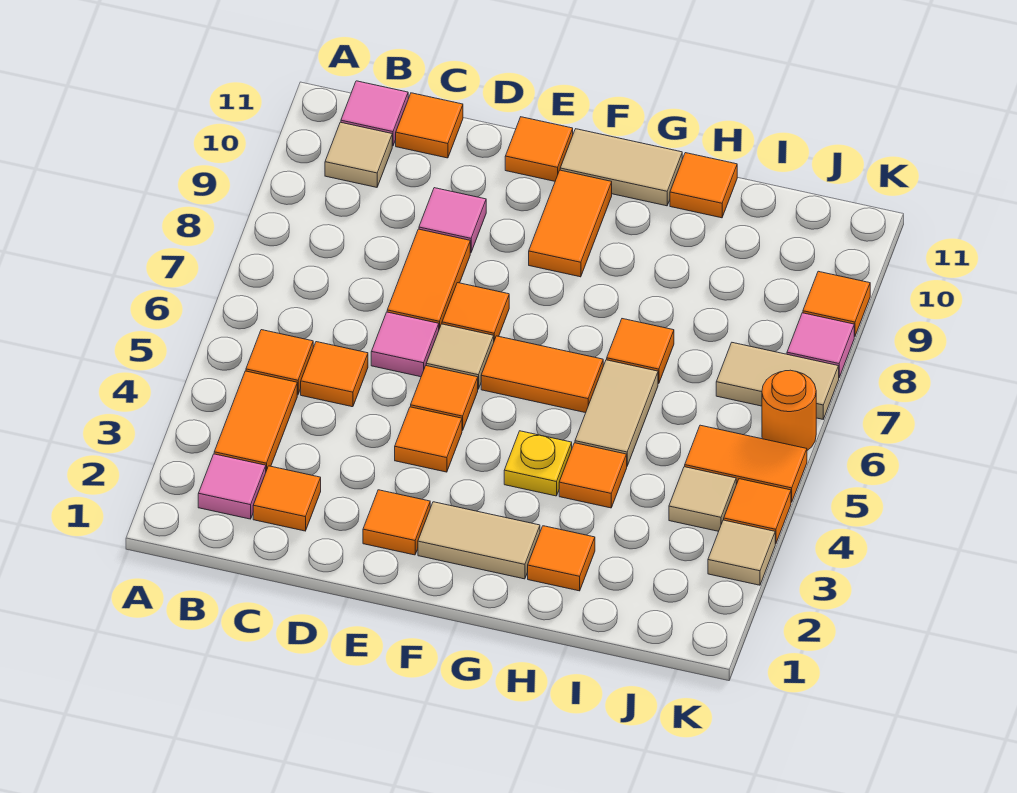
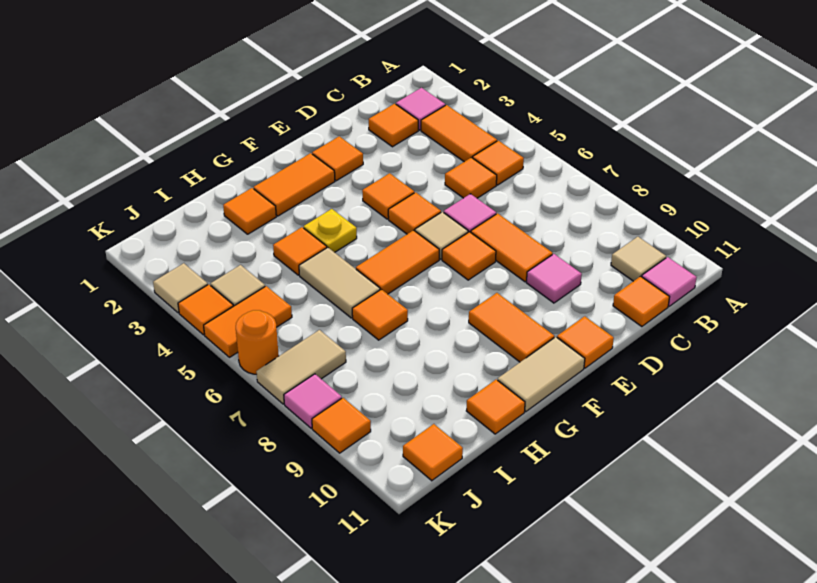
tan 1x2 tile [418,502,540,579] -> orange 1x2 tile [254,153,335,216]
none -> orange 1x1 tile [403,424,463,481]

